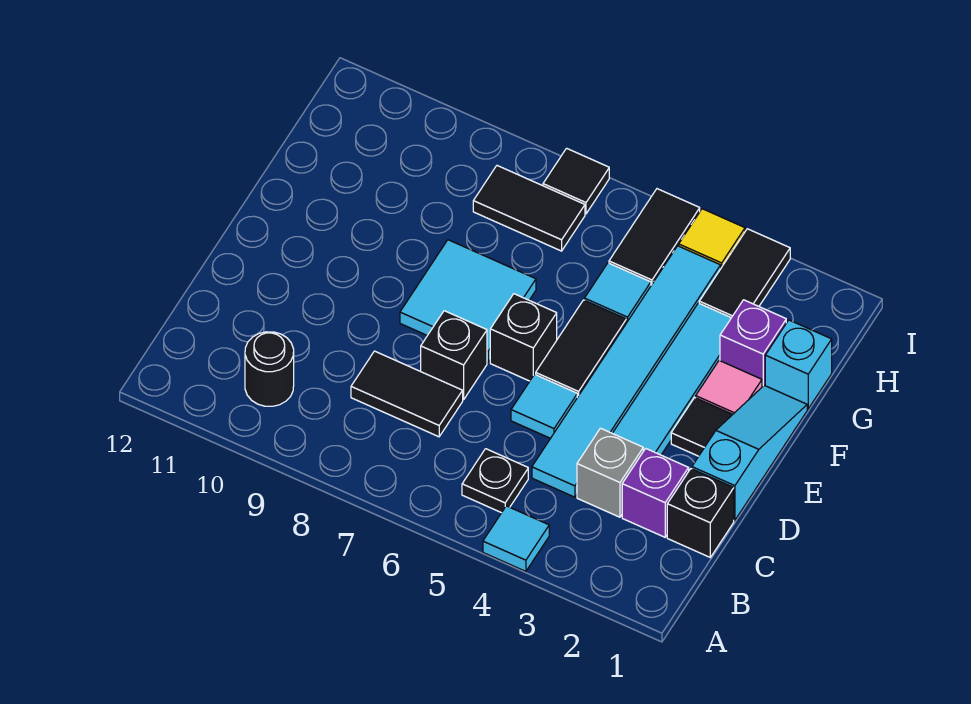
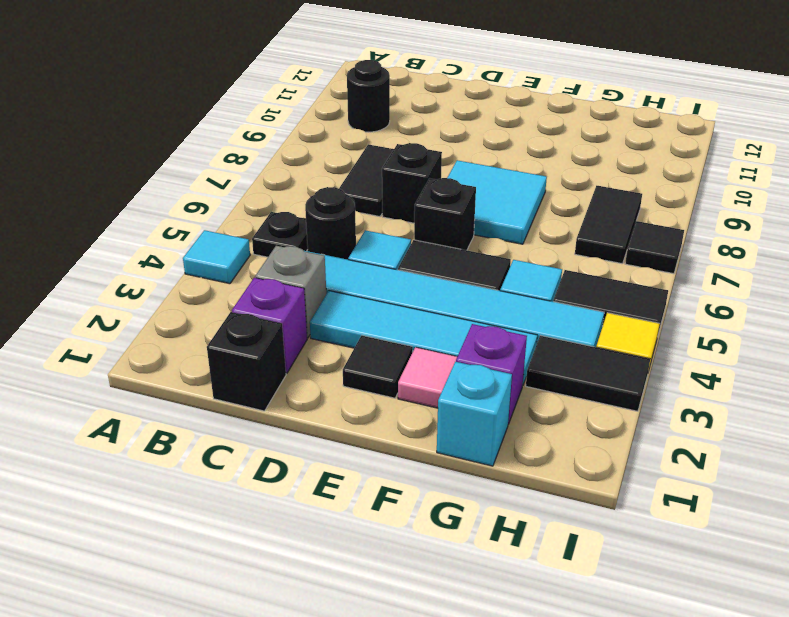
none -> black 1x1 round brick [305,187,356,260]
cyan 1x3 slope [692,385,807,520] -> none

